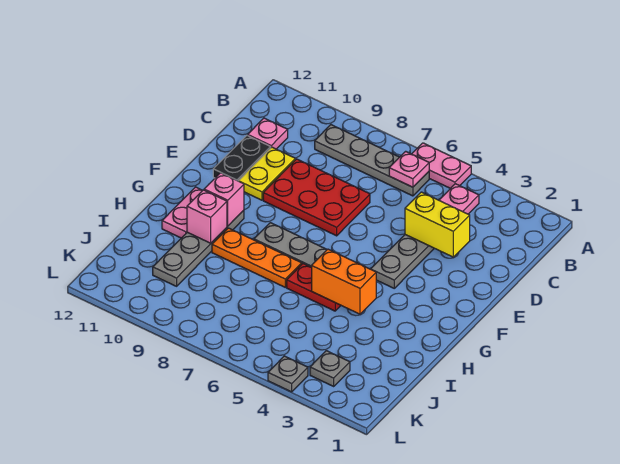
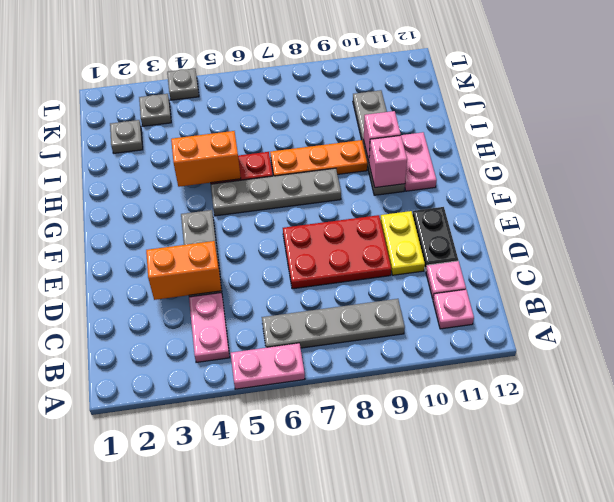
pink 1x1 plate [389,151,429,187] -> pink 1x1 plate moved to [433,290,474,329]
yellow 1x2 brick [405,192,470,257] -> orange 1x2 brick [146,241,221,300]
none -> grey 1x1 plate [110,120,143,153]

